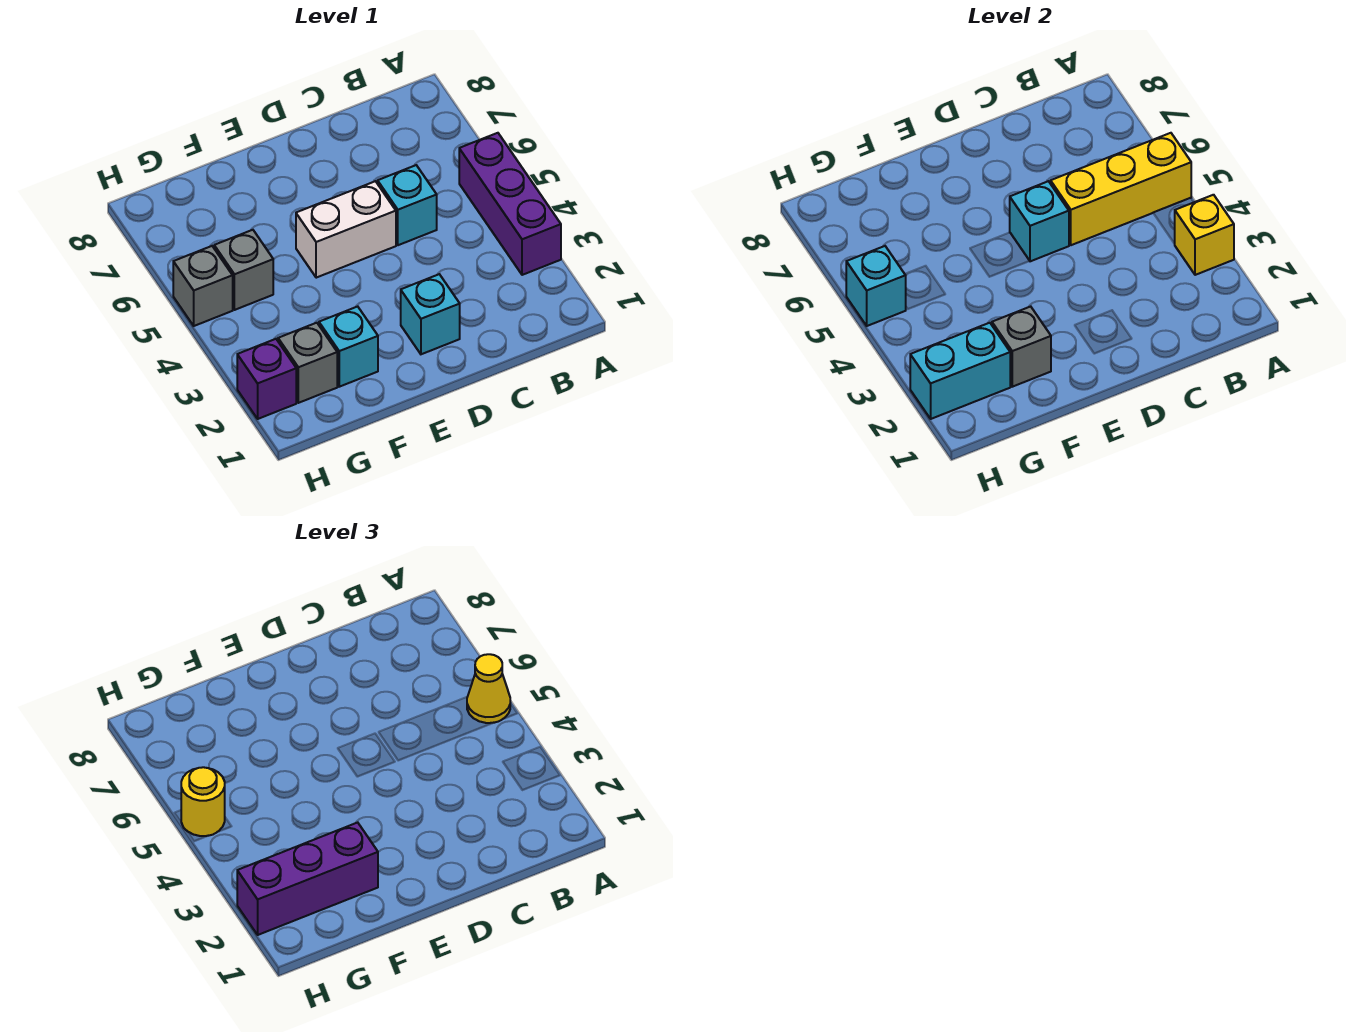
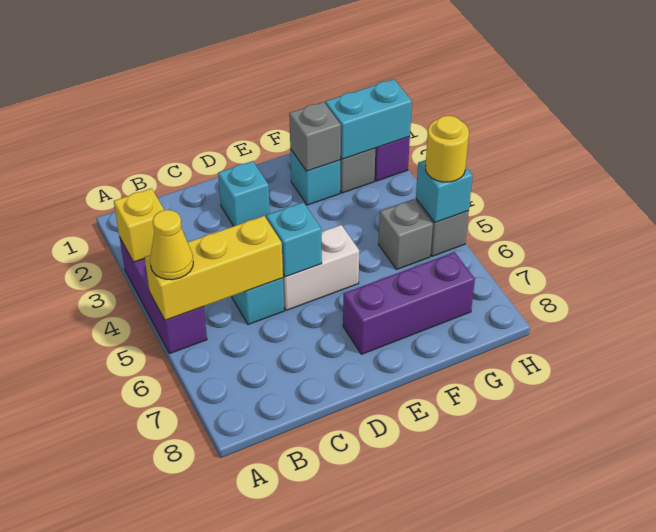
purple 1x3 brick [237,823,378,935] -> purple 1x3 brick moved to [343,252,475,354]

